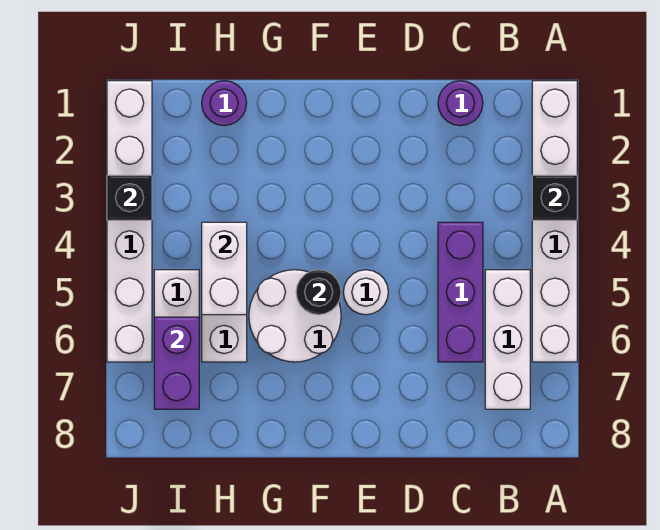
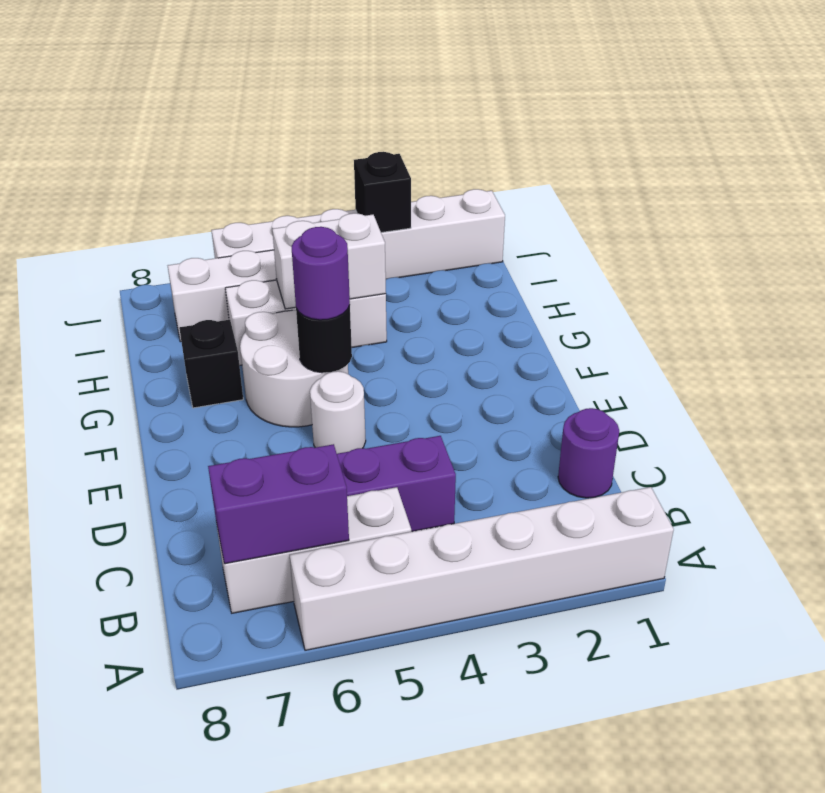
black 1x1 brick [532,175,577,220] -> black 1x1 brick moved to [179,320,243,408]
purple 1x1 round brick [202,81,247,126] -> purple 1x1 round brick moved to [292,227,350,320]
purple 1x2 brick [154,317,199,409] -> purple 1x2 brick moved to [208,444,349,564]

